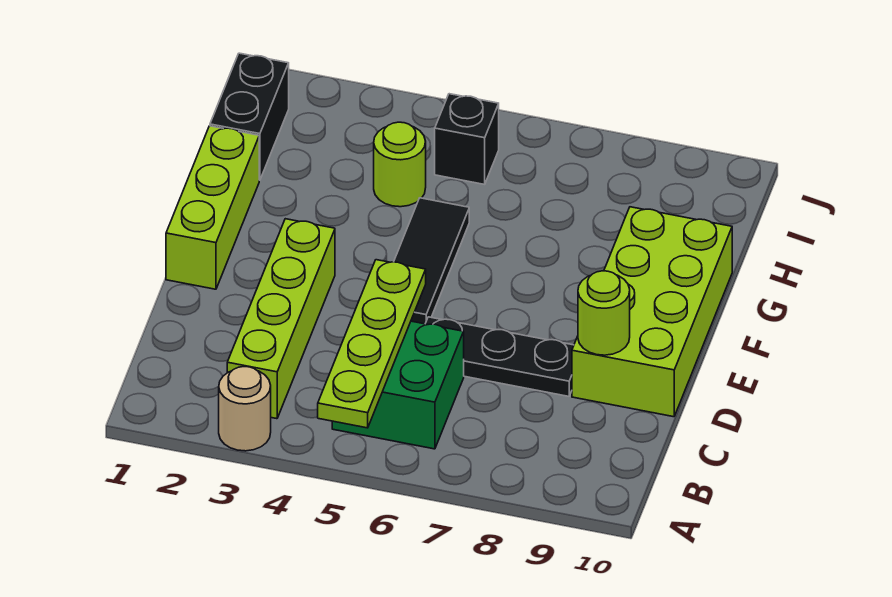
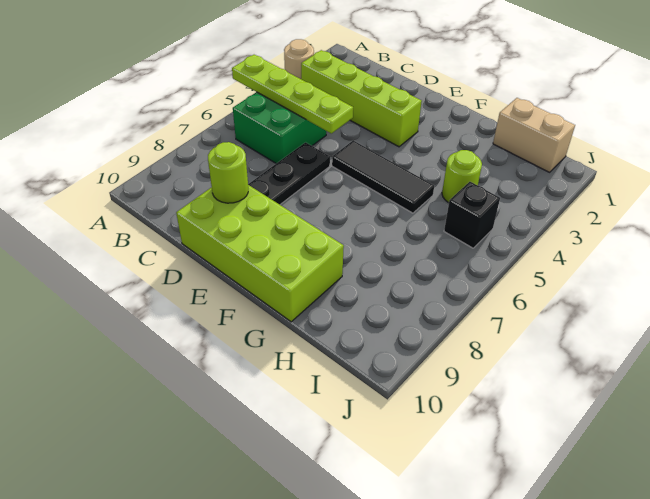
lime 1x3 brick [166,126,259,289] -> none
black 1x2 brick [210,53,289,180] -> tan 1x2 brick [493,98,575,172]

